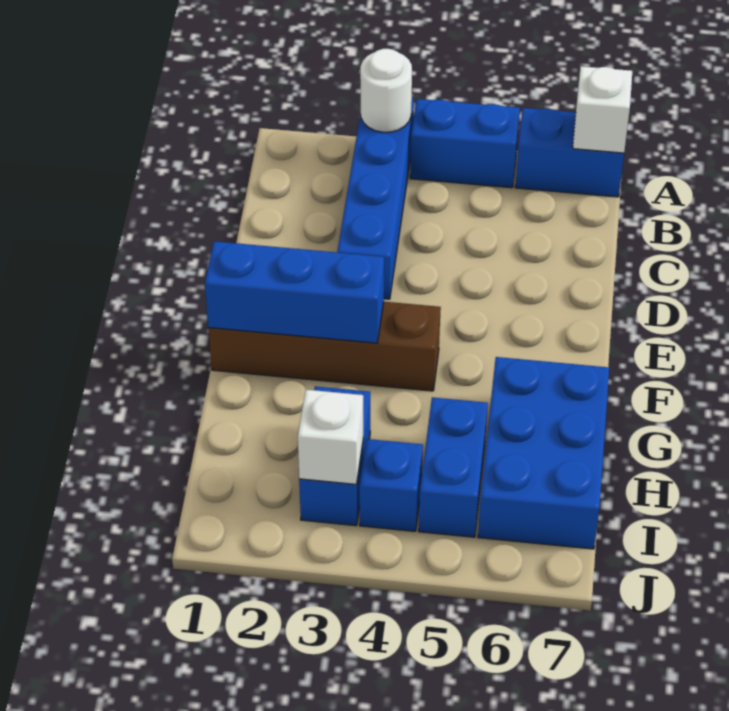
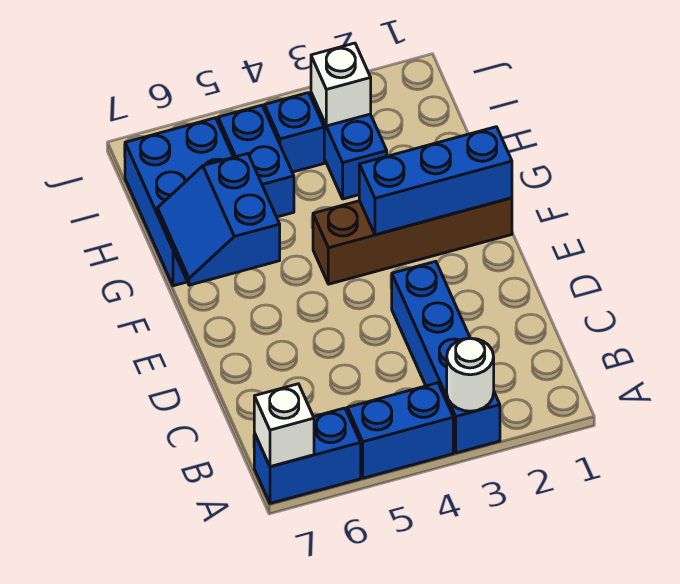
none -> blue 2x2 slope [157,154,280,285]

